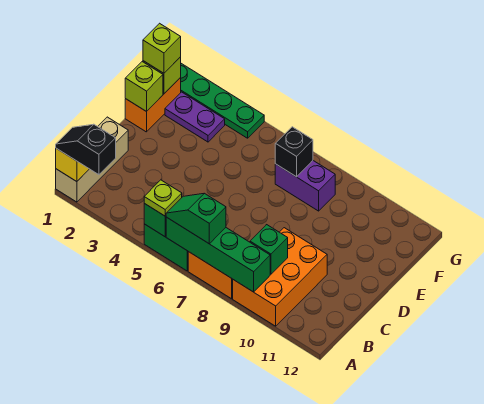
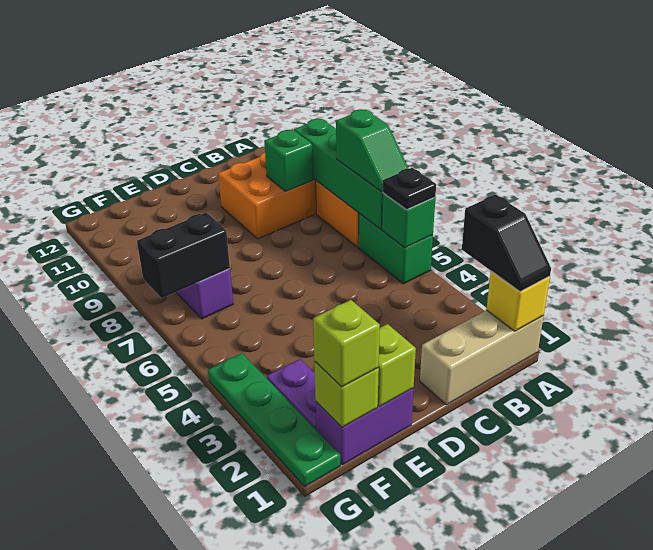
lime 1x1 plate [144,180,182,216] -> black 1x1 plate [383,168,436,210]
orange 1x2 brick [125,78,181,132] -> purple 1x2 brick [316,388,413,465]
black 1x1 brick [275,127,313,177] -> black 1x2 brick [137,212,230,298]

